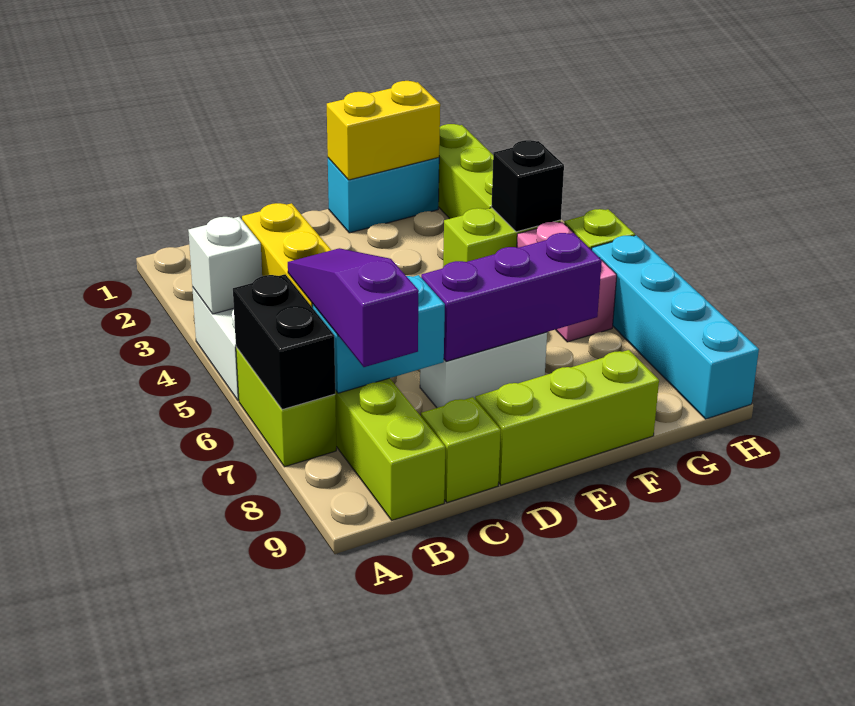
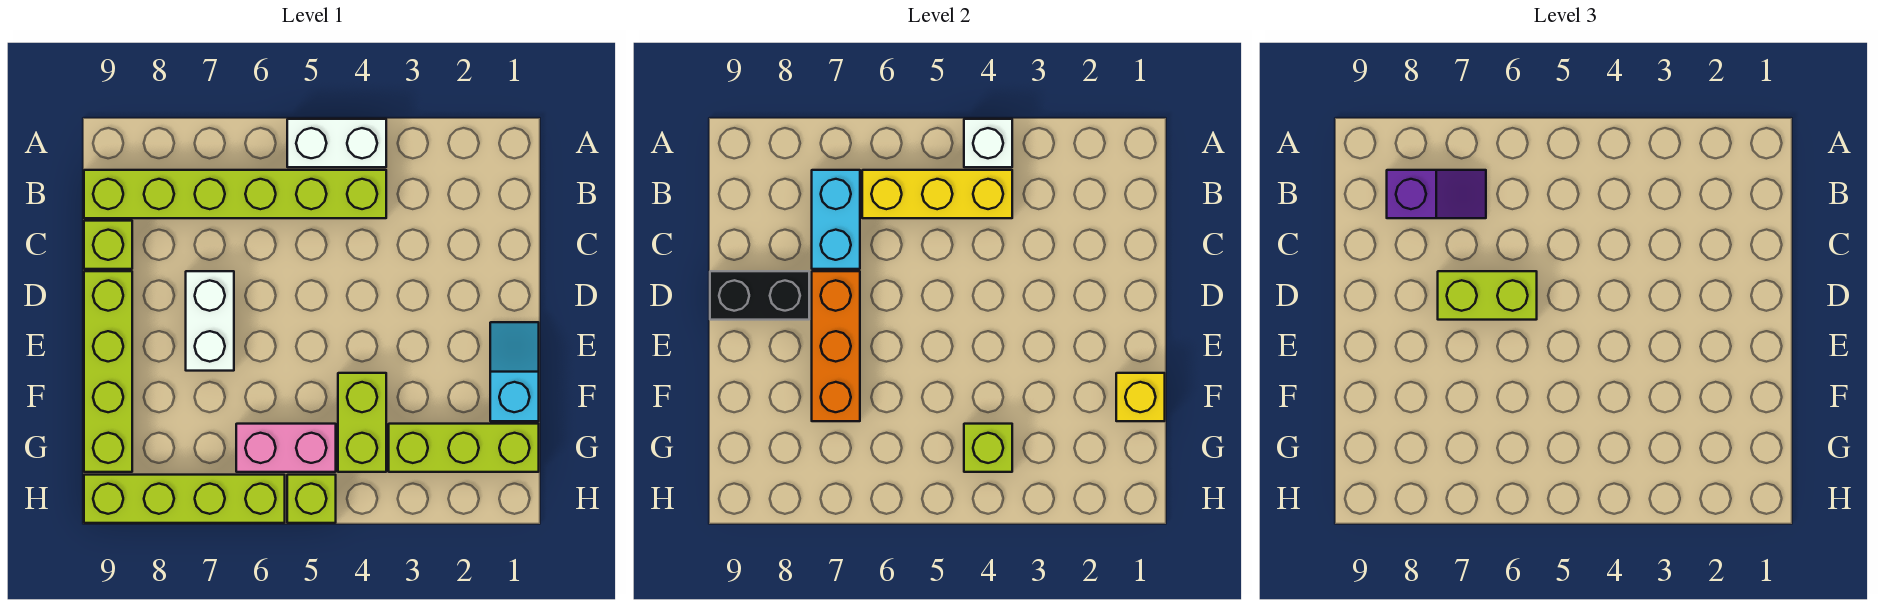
lime 1x2 brick [236,347,336,467] -> lime 1x2 brick moved to [1438,271,1537,320]
black 1x2 brick [233,274,335,410] -> black 1x2 brick moved to [710,271,809,320]
purple 1x3 slope [288,248,419,367] -> purple 1x2 slope [1387,170,1486,218]
purple 1x3 brick [421,233,602,361] -> orange 1x3 brick [812,271,860,421]
lime 1x3 brick [475,350,659,485] -> lime 1x4 brick [84,271,132,472]
cyan 1x2 brick [328,158,439,233] -> cyan 1x2 slope [490,322,539,421]
yellow 1x2 brick [327,81,440,180] -> yellow 1x1 brick [1116,373,1165,421]
black 1x1 brick [491,140,564,232] -> lime 1x1 brick [964,424,1012,472]
cyan 1x4 brick [592,235,759,419] -> lime 1x4 brick [84,475,285,523]

